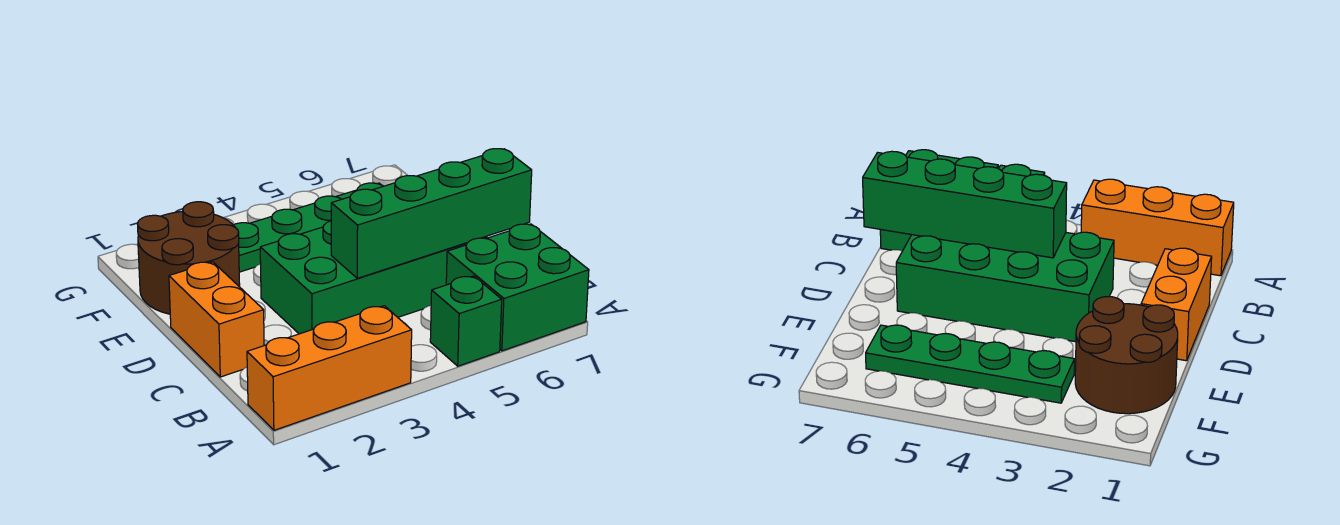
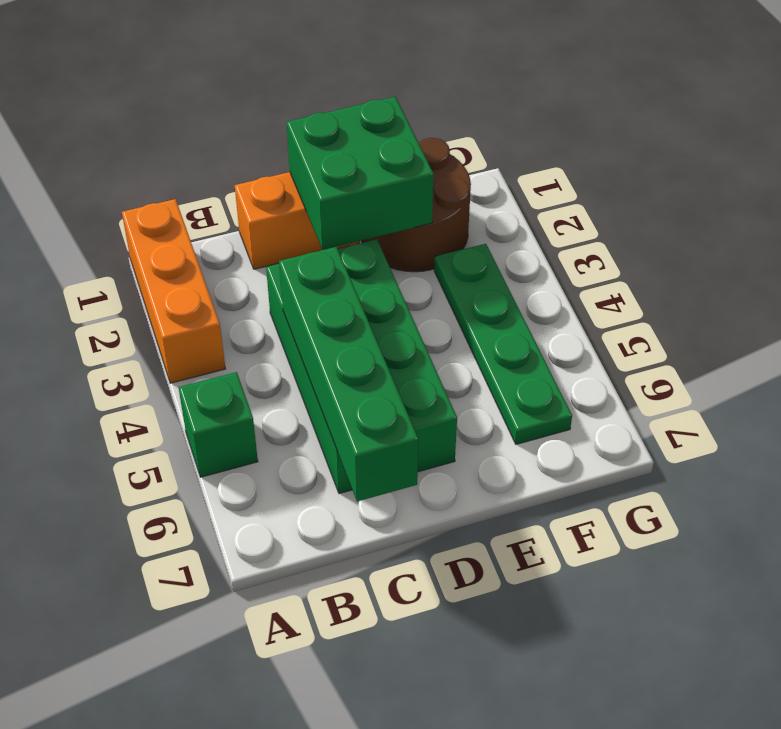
green 2x2 brick [446,224,589,351] -> green 2x2 brick moved to [286,97,434,250]

